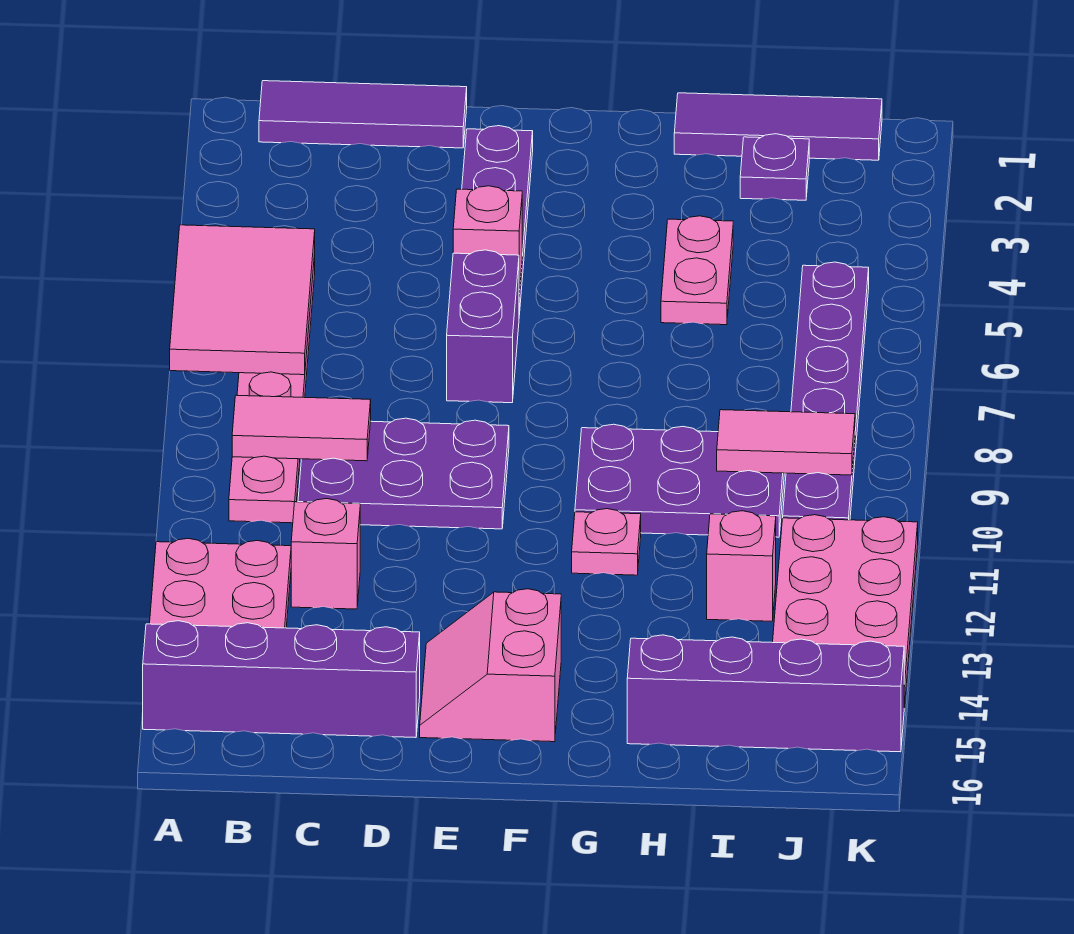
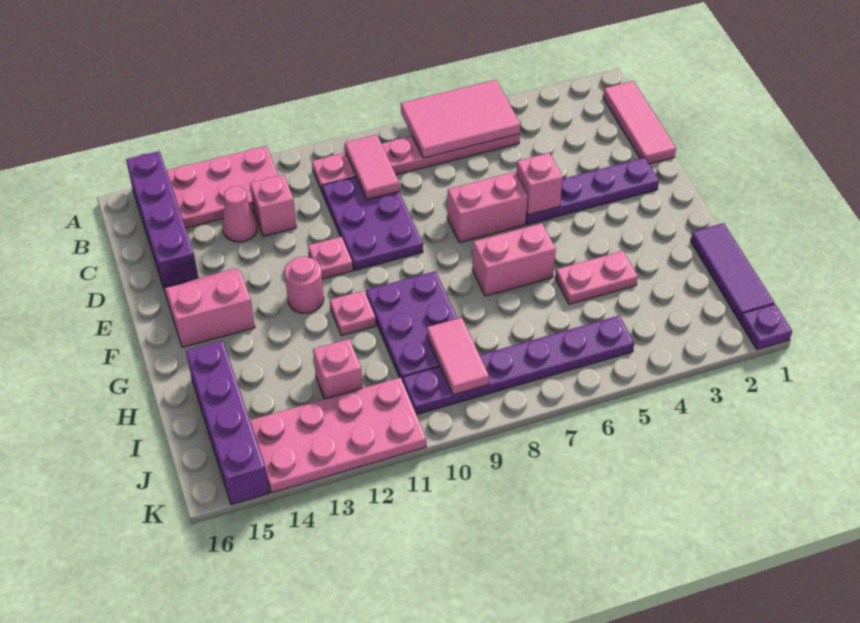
purple 1x3 tile [259,81,467,148] -> pink 1x3 tile [603,81,676,164]
none -> pink 1x1 cone [222,186,257,242]
purple 1x2 brick [447,250,519,403] -> pink 1x2 brick [447,172,528,243]
none -> pink 1x1 plate [308,237,353,279]
none -> pink 1x1 round brick [284,257,324,313]
none -> pink 1x2 brick [472,223,556,296]
purple 1x1 plate [740,134,809,200] -> purple 1x1 plate moved to [740,304,792,350]

